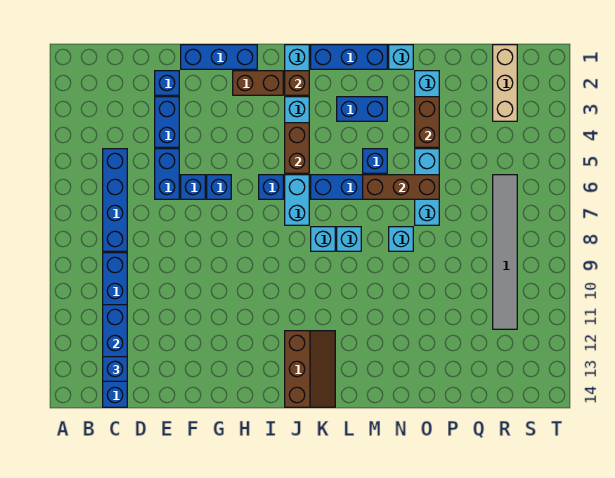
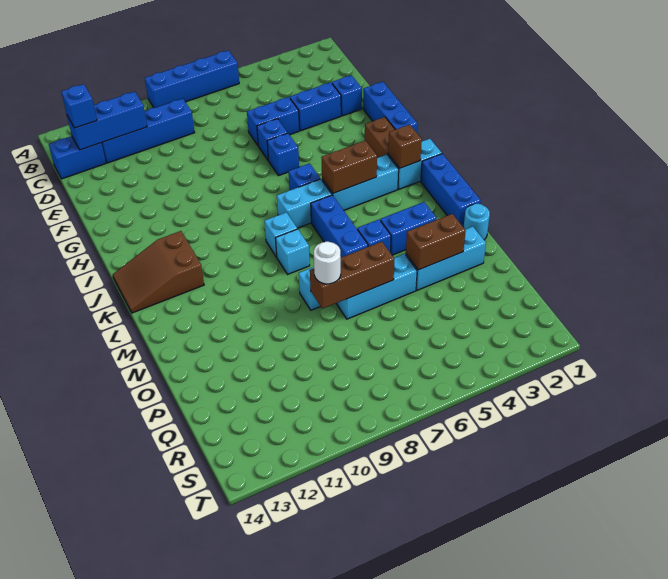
blue 1x4 brick [103,149,127,251] -> blue 1x4 brick moved to [145,50,239,108]
brown 2x3 slope [285,331,335,407] -> brown 2x3 slope turned to [113,231,204,313]
blue 1x2 brick [337,97,387,121] -> blue 1x2 brick turned to [380,202,437,255]
brown 1x3 brick [363,175,439,199] -> brown 1x3 brick turned to [310,242,394,309]
cyan 1x1 brick [389,45,413,69] -> cyan 1x1 round brick [464,204,490,240]
none -> white 1x1 round brick [314,241,341,284]
tan 1x3 brick [493,45,517,121] -> none
grey 1x6 tile [493,175,517,329] -> none

